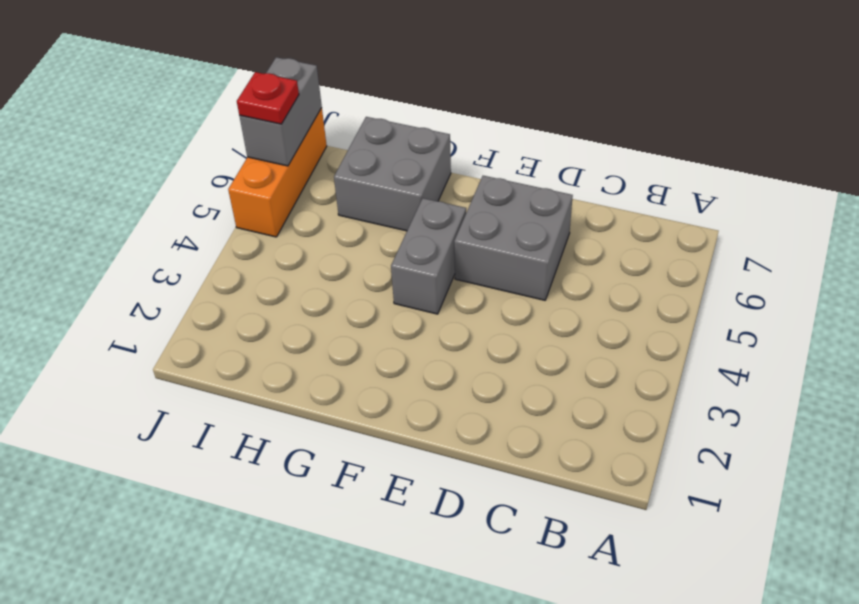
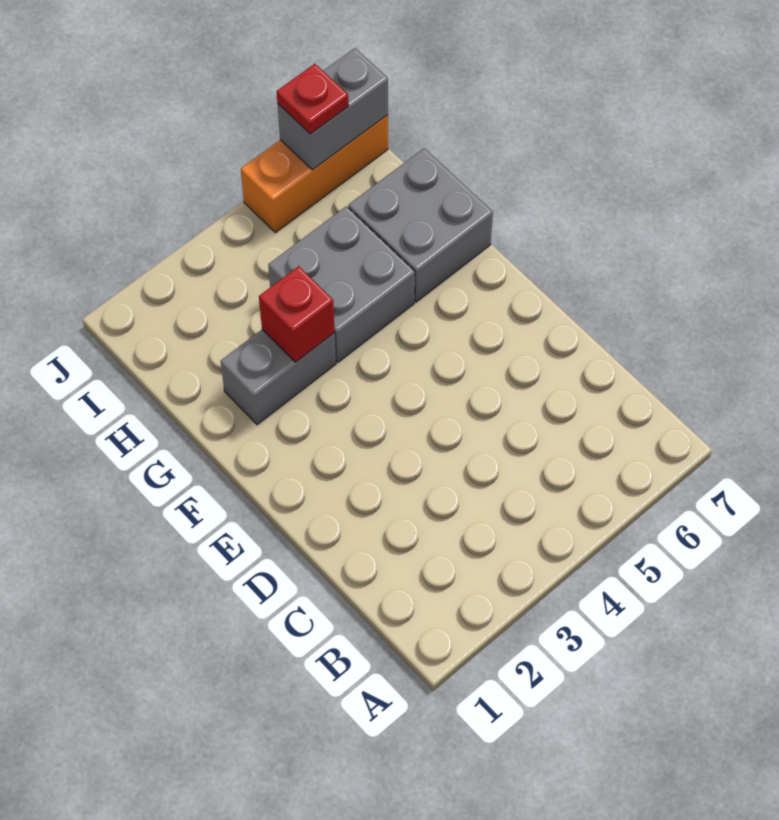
grey 2x2 brick [454,176,573,300] -> grey 2x2 brick moved to [268,206,415,362]
grey 1x2 brick [391,198,466,314] -> grey 1x2 brick moved to [221,330,336,425]
none -> red 1x1 brick [259,266,335,362]

